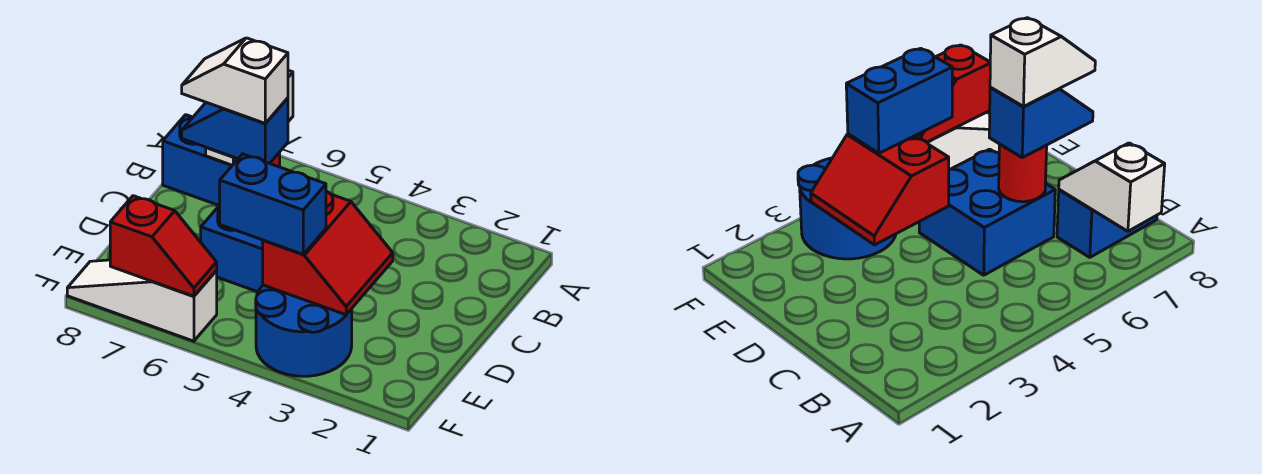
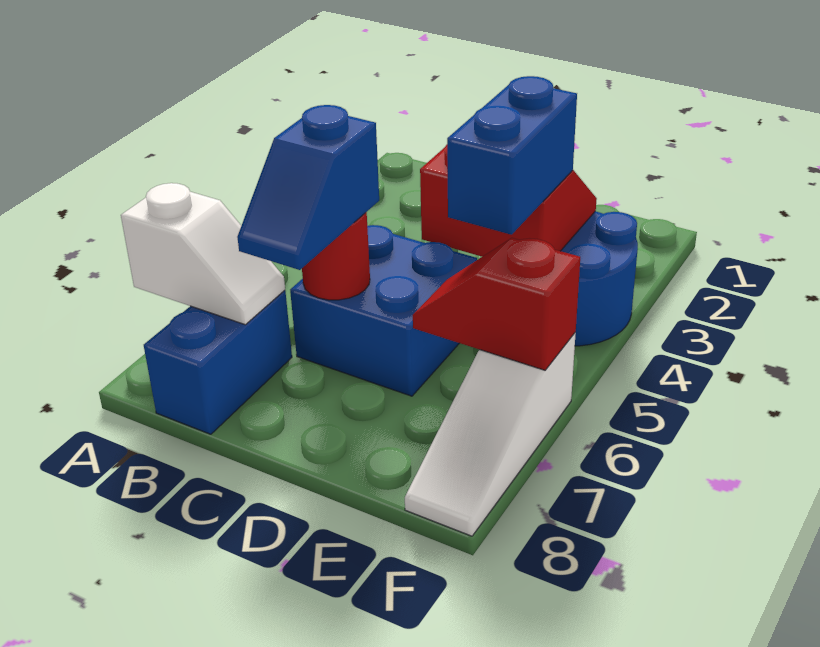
white 1x2 slope [182,38,288,123] -> none
red 1x2 slope [110,196,217,296] -> red 1x2 slope turned to [413,238,580,370]

